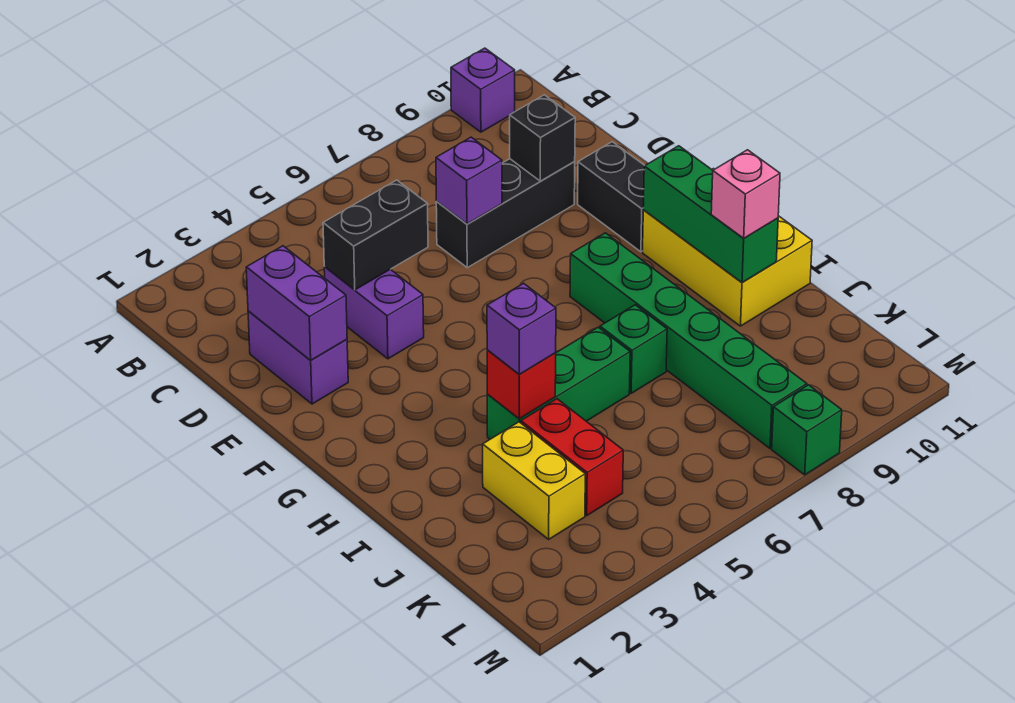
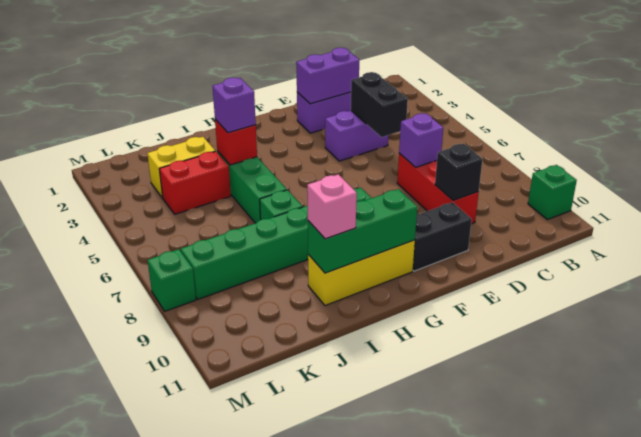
purple 1x1 brick [451,48,515,132] -> green 1x1 brick [528,165,577,220]
black 1x3 brick [436,159,575,268] -> red 1x3 brick [397,153,479,224]
yellow 2x3 brick [643,169,812,326] -> yellow 1x3 brick [308,240,415,306]

